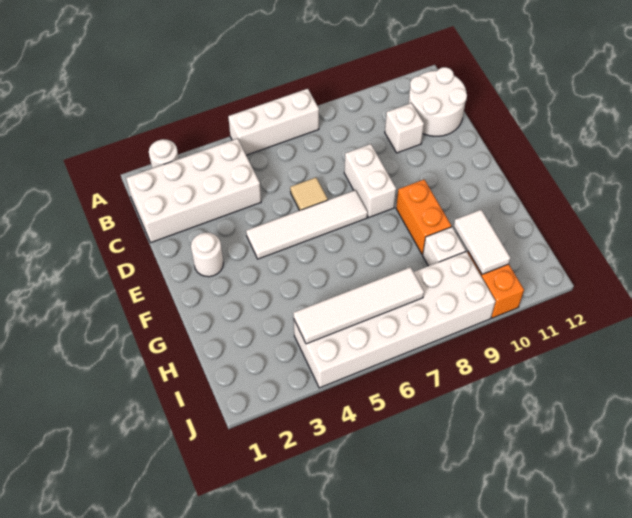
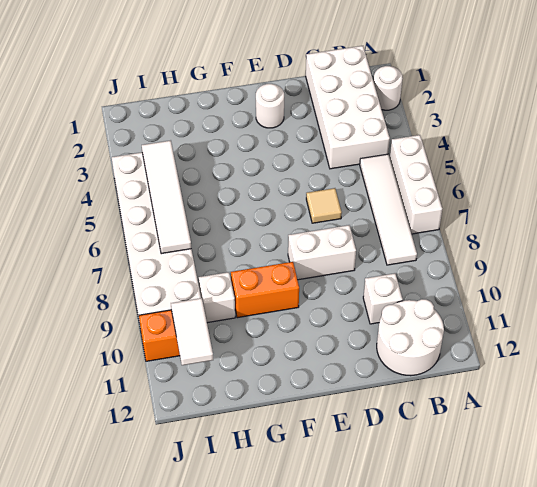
white 1x4 tile [246,190,368,259] -> white 1x4 tile moved to [360,154,417,265]
white 1x2 tile [454,210,510,274] -> white 1x2 tile turned to [171,298,213,365]

